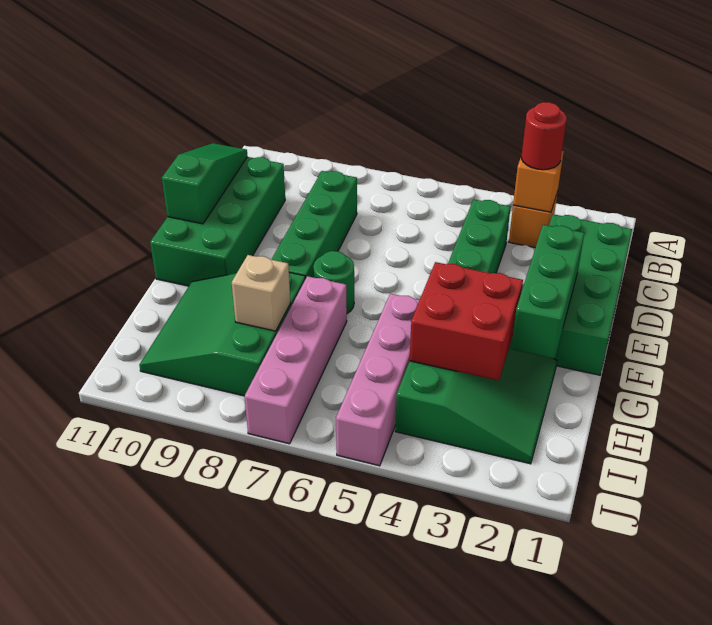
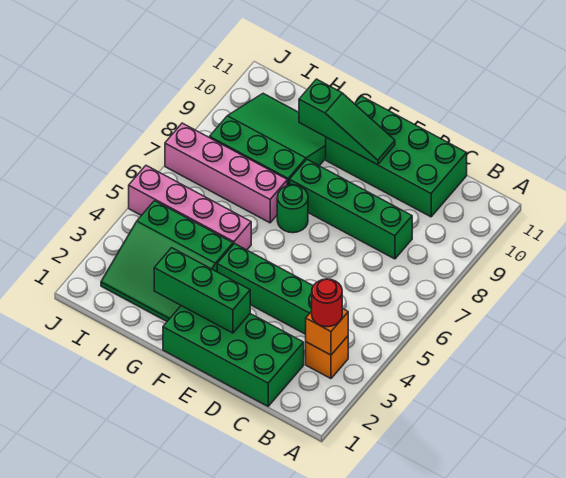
green 1x3 slope [162,143,247,224] -> green 1x3 slope moved to [299,79,395,165]
red 2x2 brick [410,262,523,381] -> none
tan 1x1 brick [232,255,290,331] -> none

